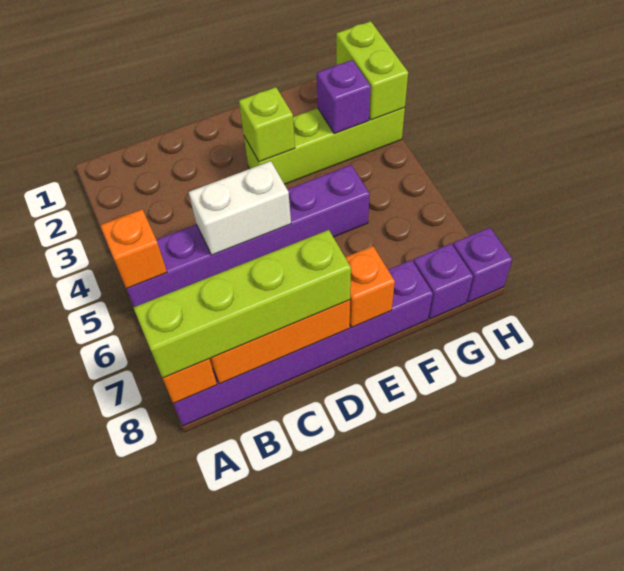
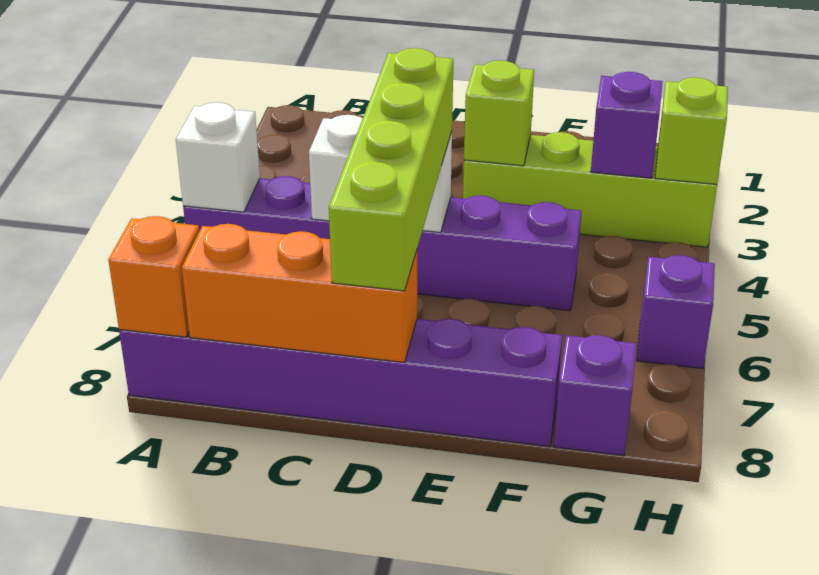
orange 1x1 brick [100,209,167,289] -> white 1x1 brick [176,103,260,212]
lime 1x4 brick [134,230,351,378] -> lime 1x4 brick turned to [329,48,453,291]
orange 1x1 brick [345,246,395,327] -> none
lime 1x2 brick [336,21,408,120] -> lime 1x1 brick [655,77,728,184]
purple 1x1 brick [453,228,512,302] -> purple 1x1 brick moved to [637,255,715,369]

